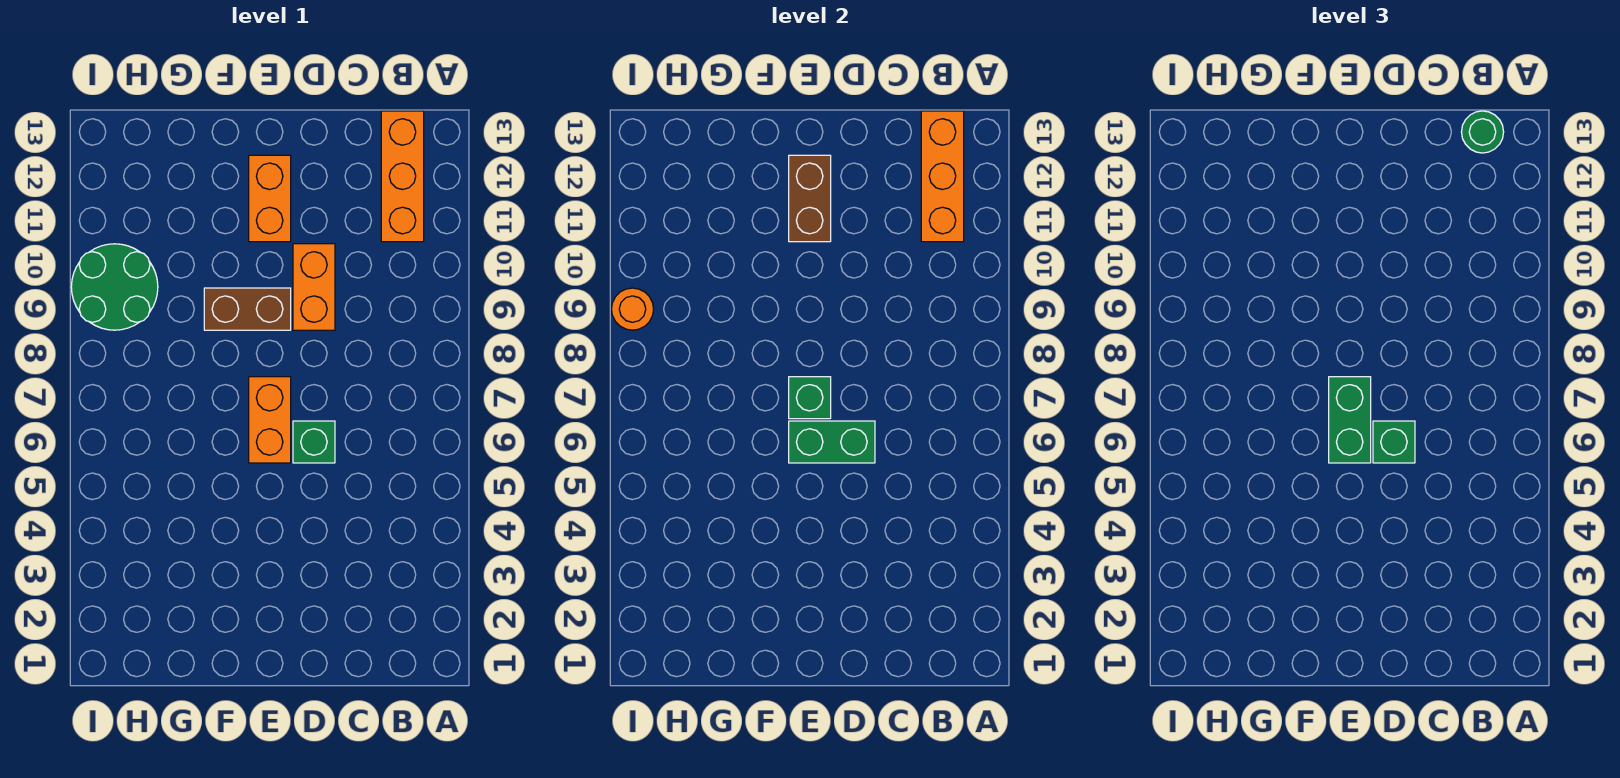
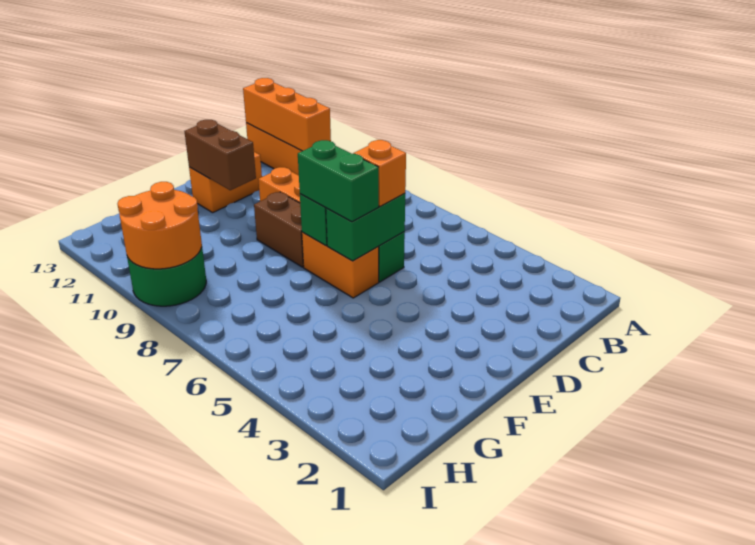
green 1x1 round brick [1462,111,1504,153] -> none
green 1x1 brick [1373,421,1415,463] -> orange 1x1 brick [354,140,406,207]
brown 1x2 brick [204,288,291,330] -> brown 1x2 brick turned to [254,192,304,267]
orange 1x2 brick [249,155,291,242] -> orange 1x2 brick turned to [189,152,262,213]
orange 1x1 round brick [611,288,654,330] -> orange 2x2 round brick [117,182,202,269]

